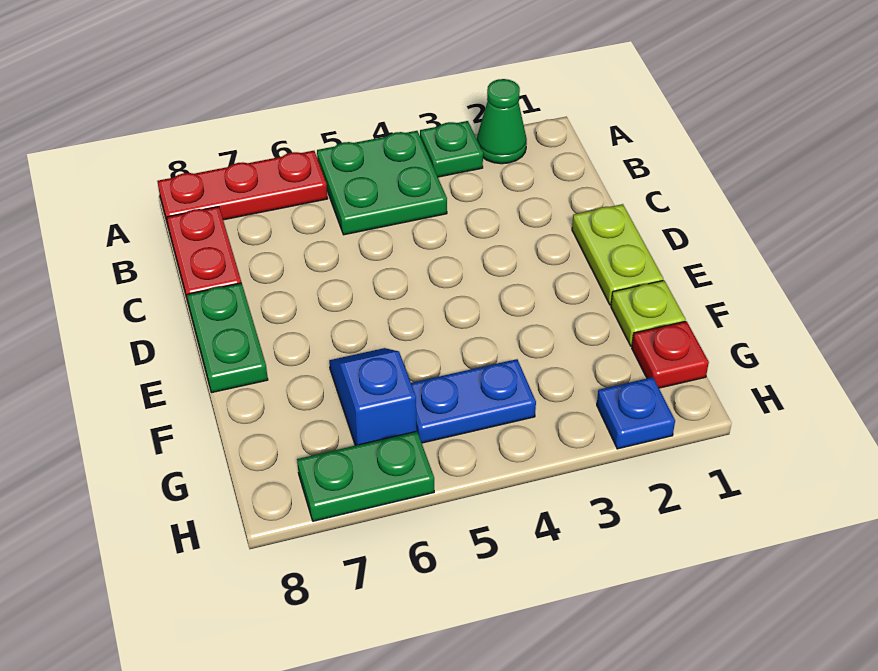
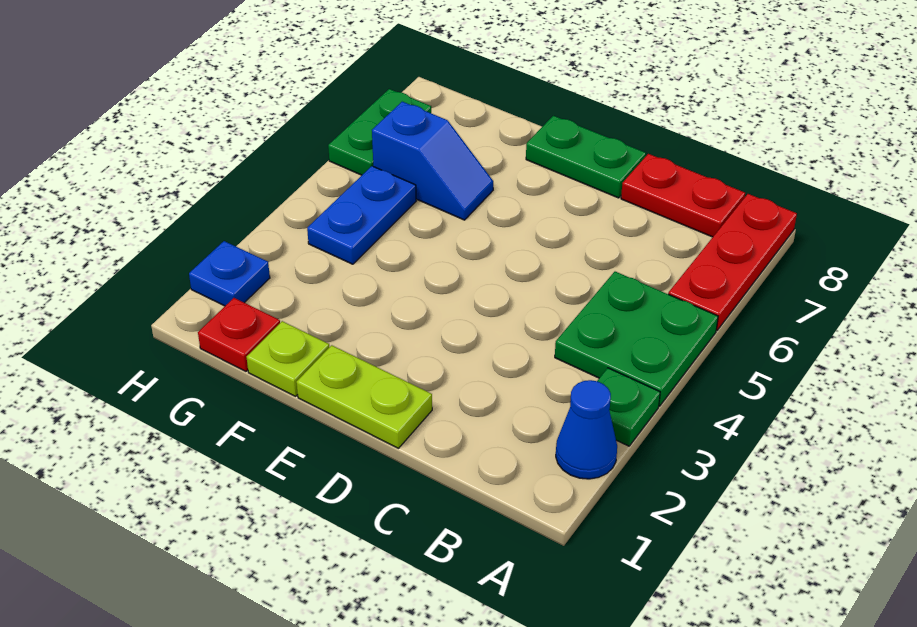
green 1x1 cone [477,79,527,164] -> blue 1x1 cone [556,380,617,479]

